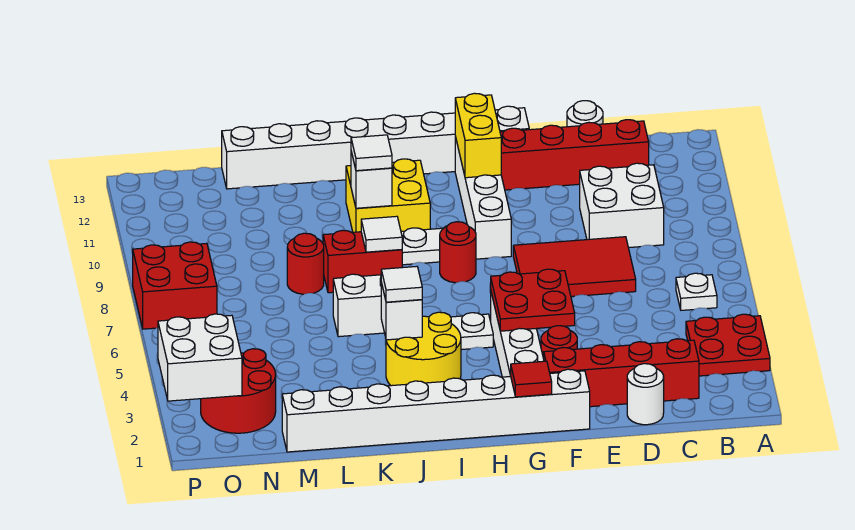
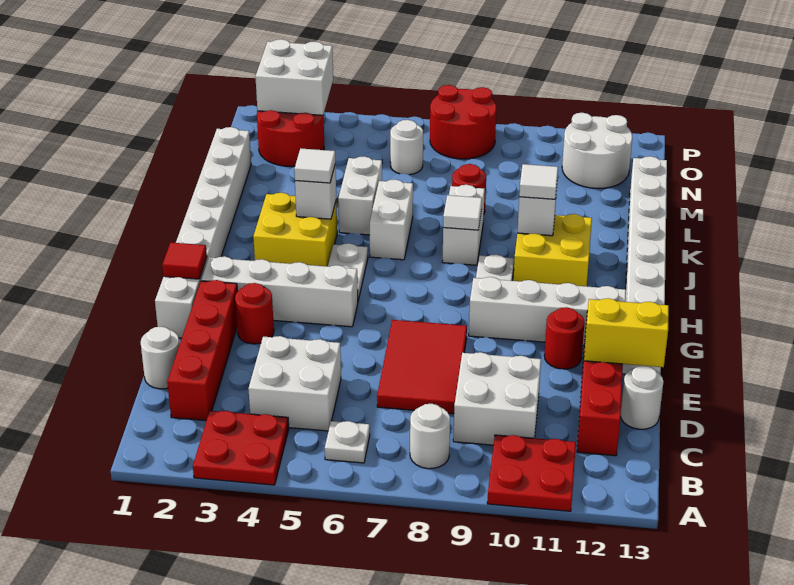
none -> white 1x1 round brick [410,404,450,469]
none -> white 2x2 brick [248,336,341,431]
red 2x2 plate [491,269,575,331] -> red 2x2 plate moved to [487,435,576,511]
yellow 1x2 brick [455,93,501,178] -> yellow 1x2 brick moved to [584,298,669,367]
red 1x1 round brick [440,222,476,283] -> red 1x1 round brick moved to [544,307,584,369]
yellow 2x2 round brick [386,312,461,386] -> yellow 2x2 brick [253,193,337,267]
red 1x2 brick [323,230,402,293] -> white 1x2 brick [442,185,485,265]
none -> white 1x2 brick [338,156,382,235]
none -> white 1x1 round brick [390,120,423,175]
none -> white 2x2 round brick [562,113,632,188]
red 2x2 brick [133,242,217,329] -> red 2x2 round brick [430,85,497,159]

